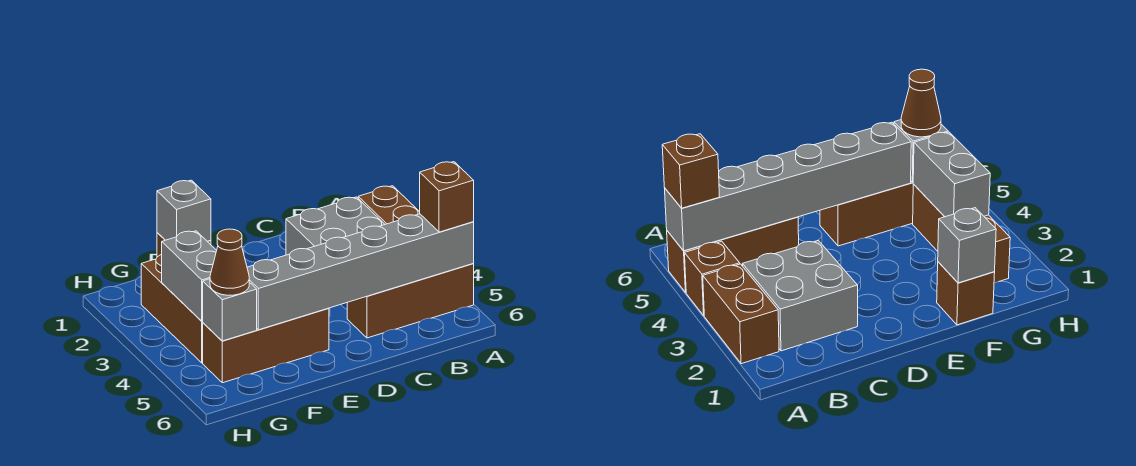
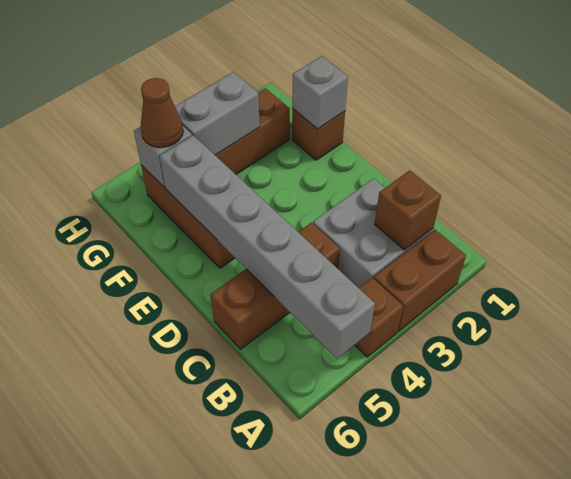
brown 1x3 brick [347,264,474,338] -> brown 1x3 brick turned to [210,223,340,349]
brown 1x1 brick [420,162,474,232] -> brown 1x1 brick moved to [375,170,441,250]

